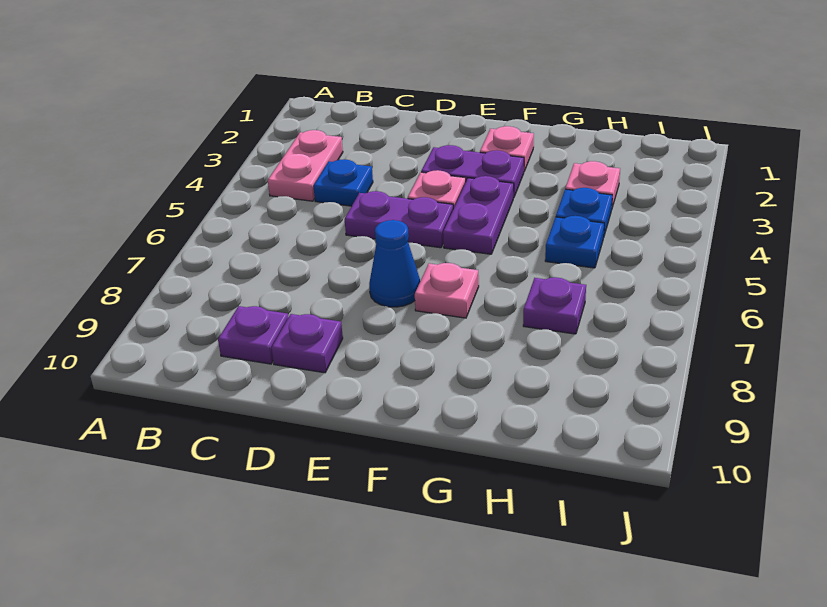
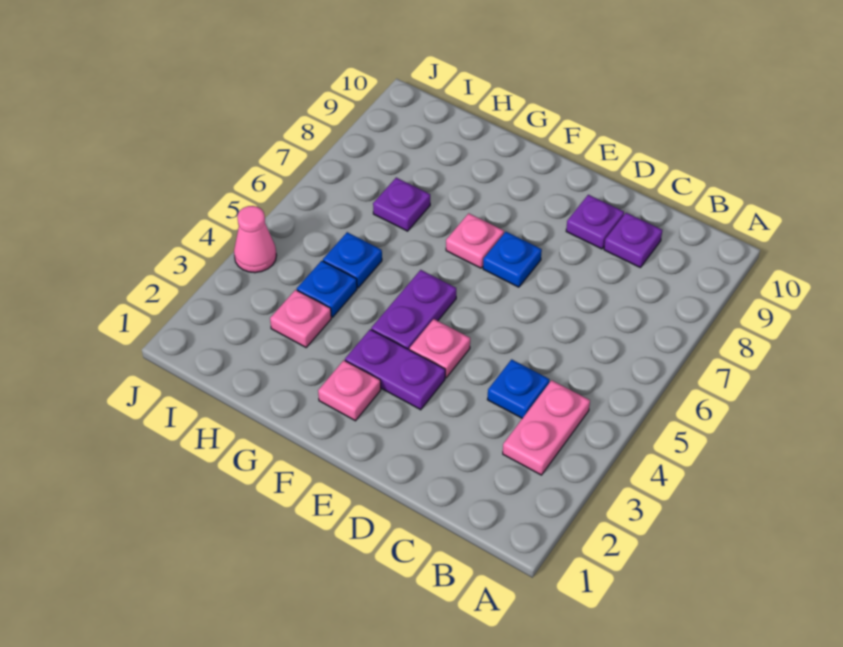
purple 1x2 plate [345,191,453,248] -> none
blue 1x1 cone [369,220,420,307] -> blue 1x1 plate [483,232,542,287]
none -> pink 1x1 cone [234,206,276,273]

